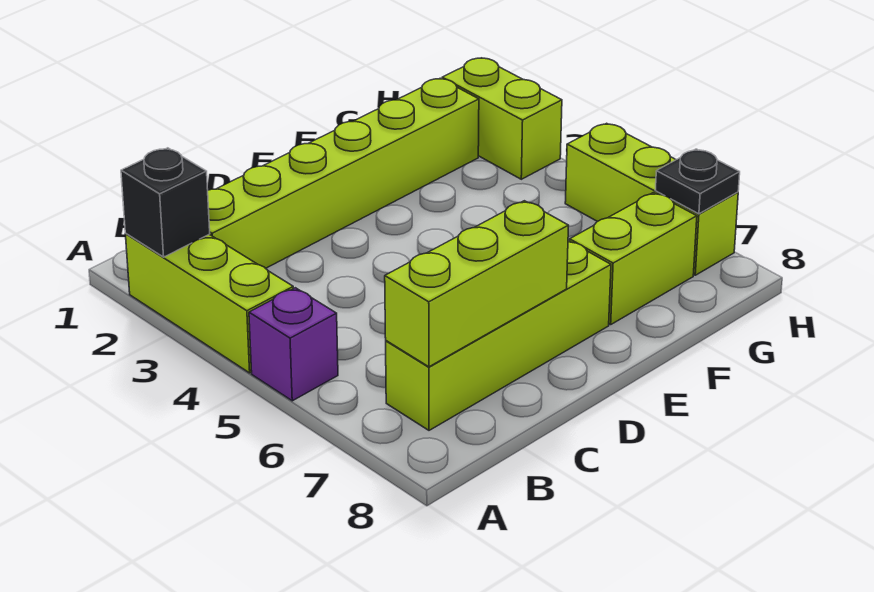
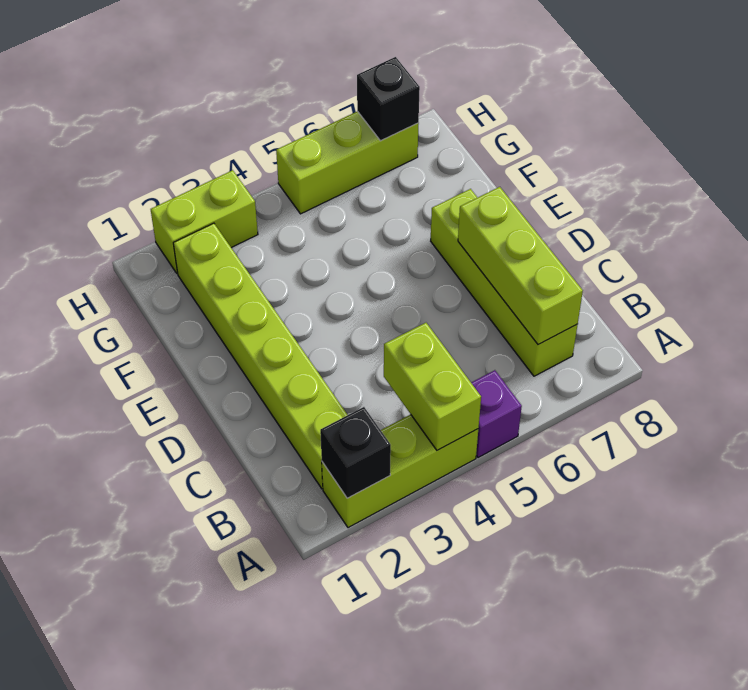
lime 1x2 brick [570,193,697,325] -> lime 1x2 brick moved to [384,323,481,450]
black 1x1 plate [655,149,740,214] -> black 1x1 brick [357,57,420,141]

